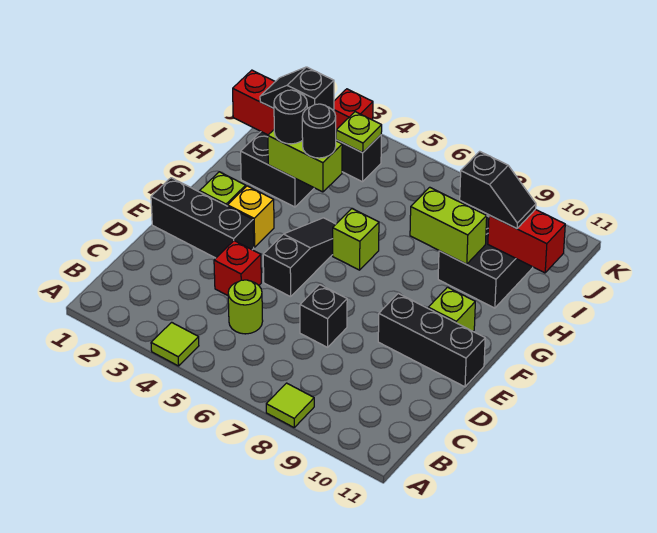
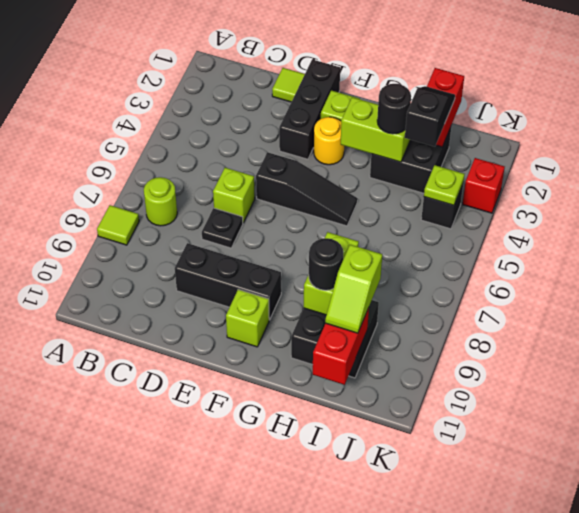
lime 1x1 tile [151,322,199,366] -> lime 1x1 tile moved to [272,68,305,102]
lime 1x1 round brick [228,280,263,334] -> lime 1x1 round brick moved to [144,177,177,226]
red 1x1 brick [214,241,261,295] -> none
black 1x1 brick [300,285,347,347] -> black 1x1 plate [202,208,243,248]
black 1x3 brick [378,293,485,387] -> black 1x3 brick turned to [175,243,281,320]
yellow 1x1 brick [227,186,274,247] -> yellow 1x1 round brick [314,117,344,165]
lime 1x1 brick [333,209,379,270] -> lime 1x1 brick moved to [213,168,255,223]
lime 1x2 brick [268,130,342,192] -> lime 1x2 brick turned to [341,97,410,162]
black 1x1 round brick [302,104,336,158] -> black 1x1 round brick moved to [308,238,343,290]
black 1x2 slope [460,151,536,229] -> lime 1x2 slope [325,245,382,333]

